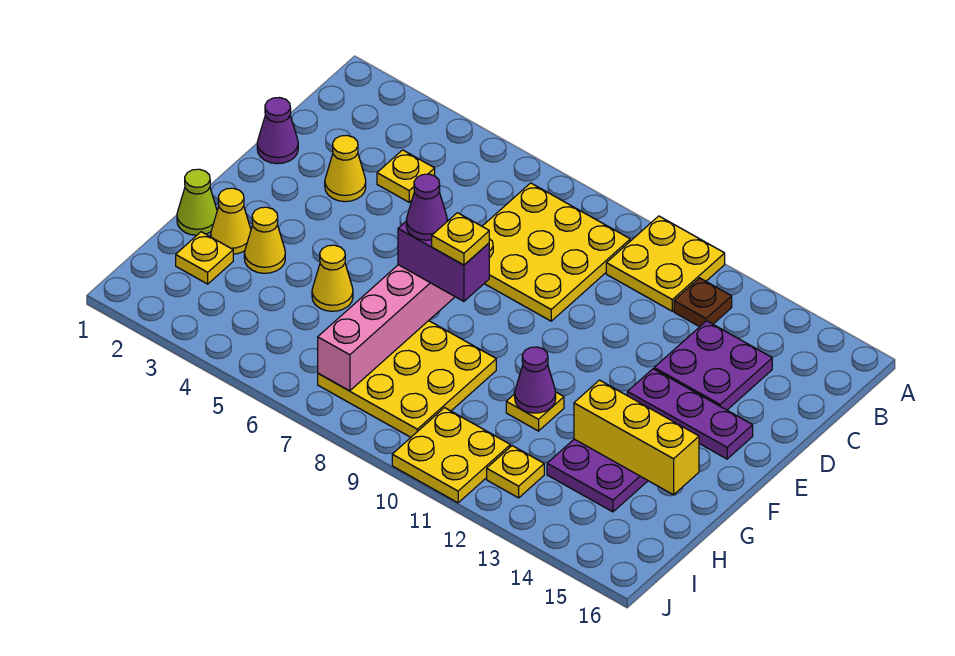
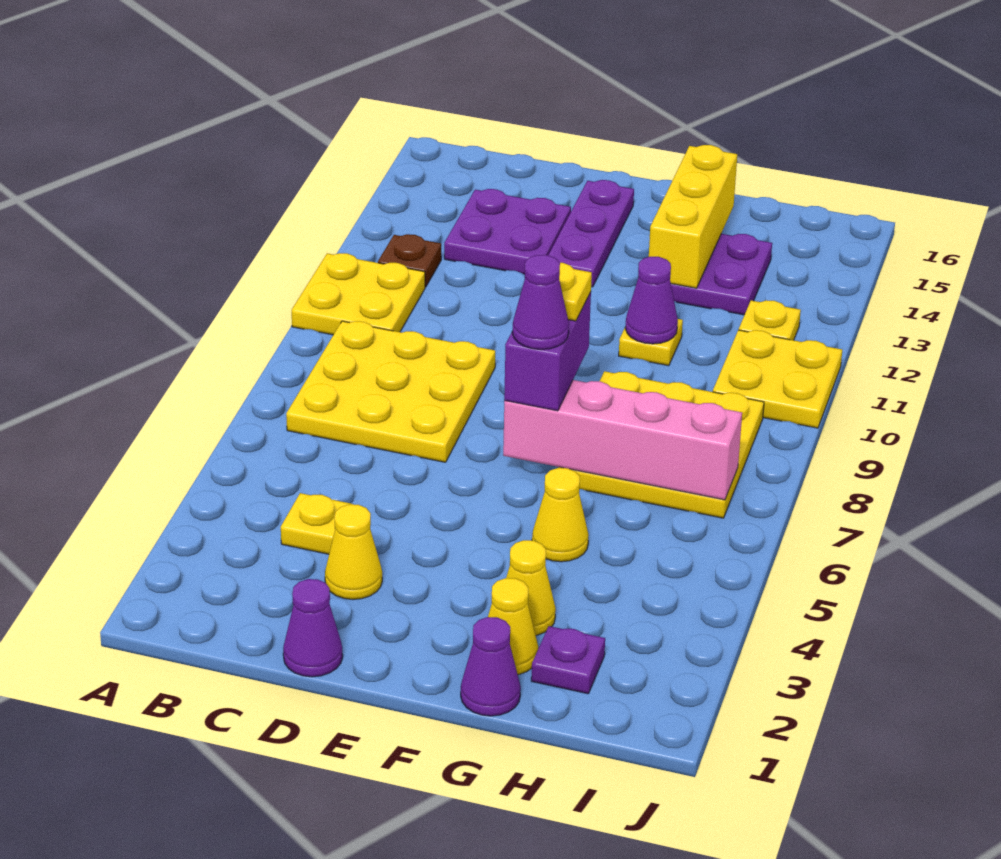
lime 1x1 cone [177,169,217,235] -> purple 1x1 cone [461,617,521,716]
yellow 1x1 plate [176,232,233,284] -> purple 1x1 plate [531,626,605,694]

